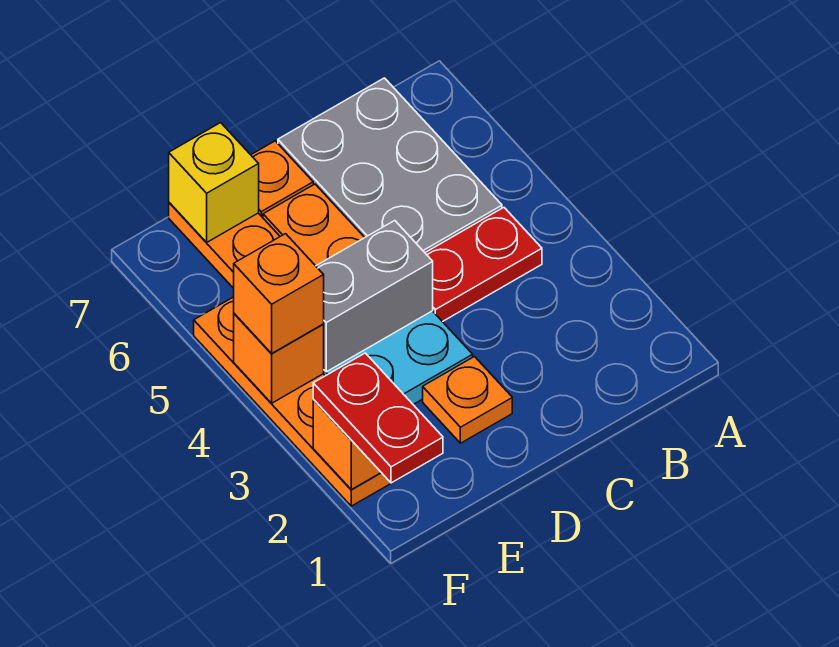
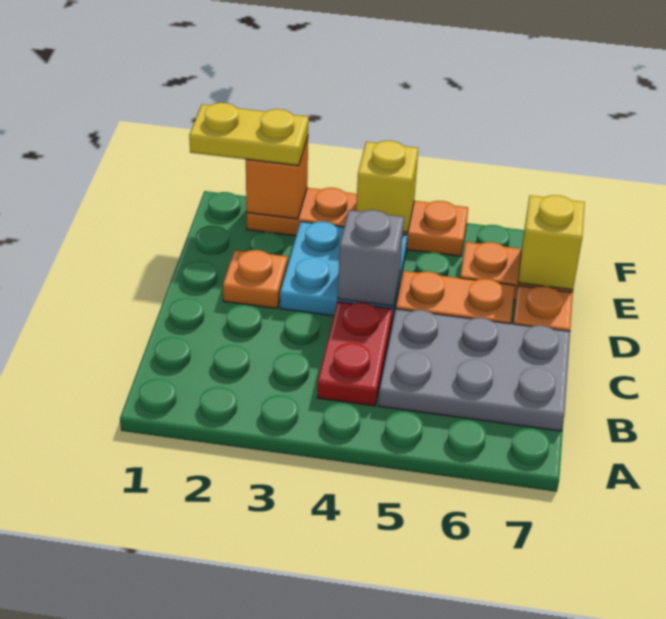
grey 1x2 brick [316,221,433,372] -> grey 1x1 brick [338,210,404,306]
red 1x2 plate [313,353,443,483] -> yellow 1x2 plate [189,103,309,166]
orange 1x1 brick [234,314,324,403] -> yellow 1x1 brick [356,141,418,232]
orange 1x1 brick [234,234,324,353] -> none

